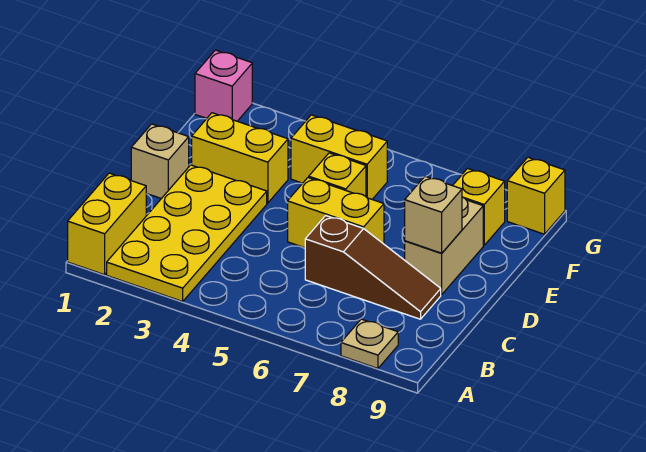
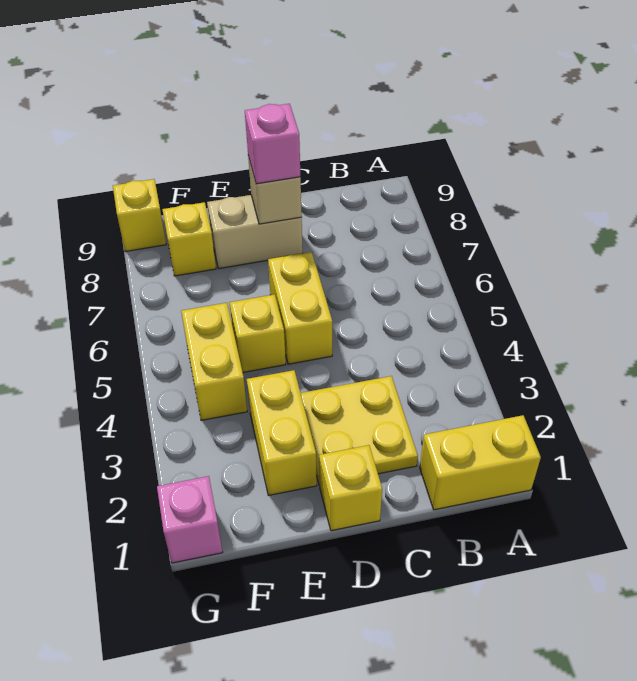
yellow 2x4 plate [107,165,267,301] -> yellow 2x2 plate [301,376,418,485]
tan 1x1 plate [341,319,398,368] -> none
brown 1x3 slope [305,216,441,319] -> none
tan 1x1 brick [131,124,189,199] -> yellow 1x1 brick [319,445,382,531]
none -> pink 1x1 brick [245,104,300,184]

